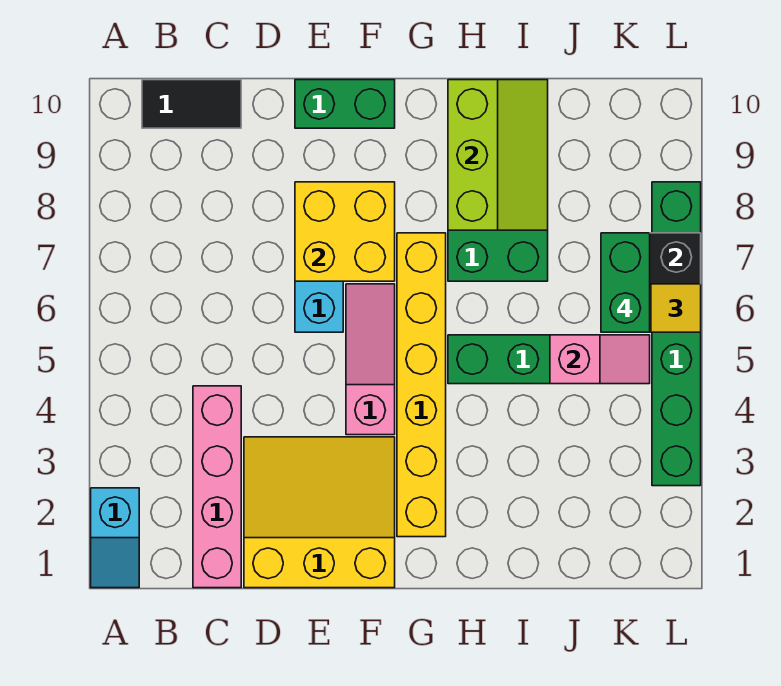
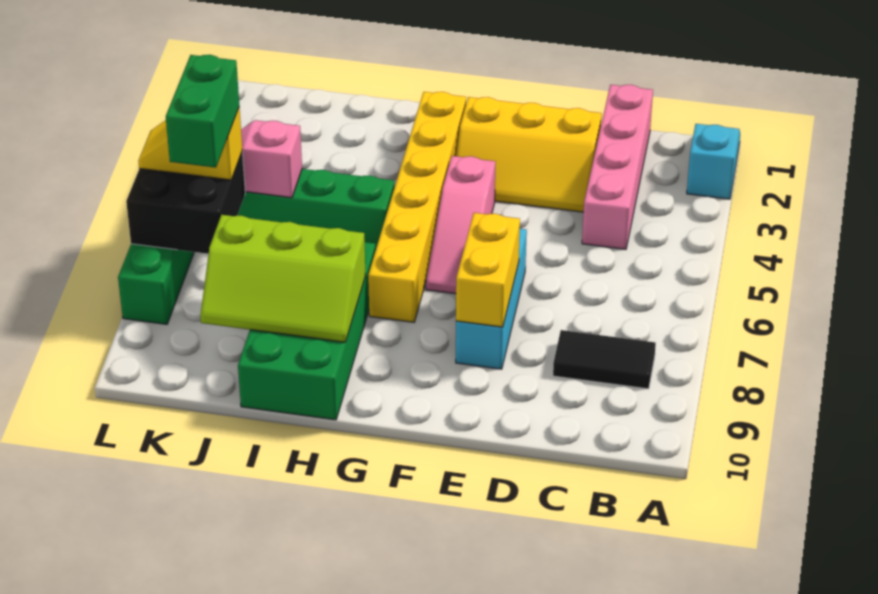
black 1x2 tile [142,80,241,128] -> black 1x2 tile moved to [553,330,656,389]
yellow 3x3 slope [244,437,395,588] -> yellow 2x3 slope [456,97,602,212]
yellow 2x2 brick [295,182,395,281] -> yellow 1x2 brick [456,213,520,327]
green 1x2 brick [295,80,395,128] -> none
lime 2x3 slope [448,80,548,230] -> lime 2x3 slope turned to [200,215,365,342]

